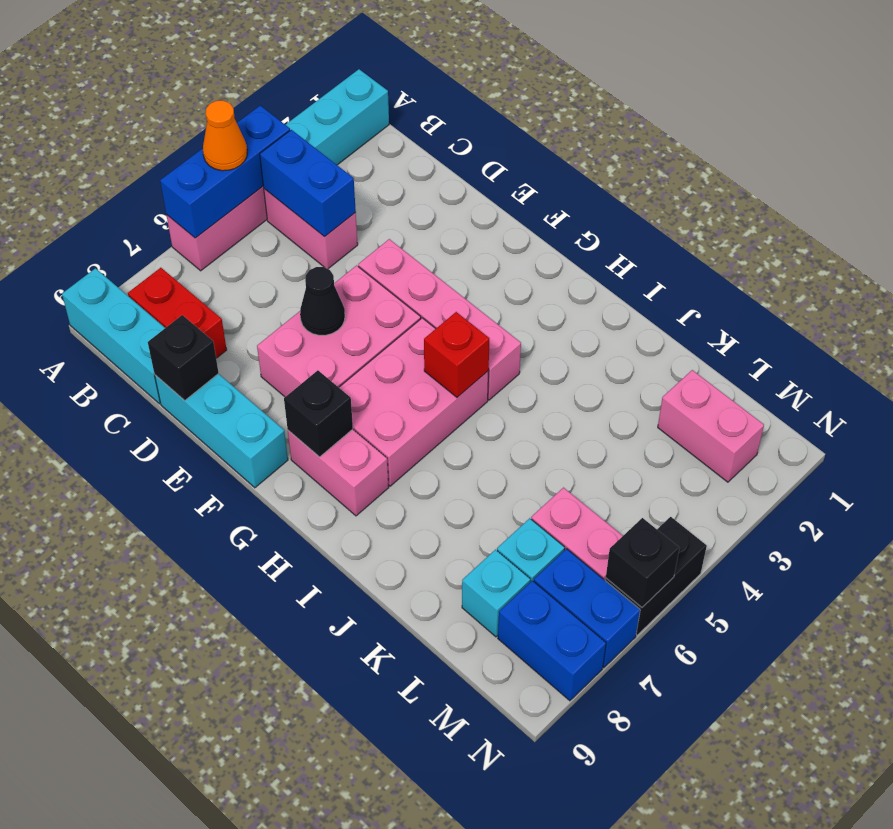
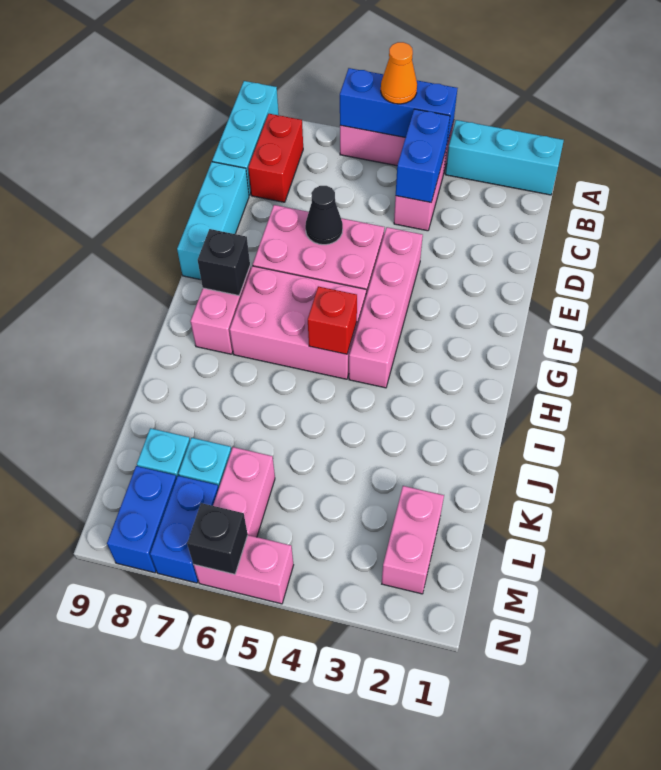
black 1x1 brick [148,315,219,401] -> none
black 1x2 brick [605,517,707,635] -> pink 1x2 brick [194,535,293,604]

